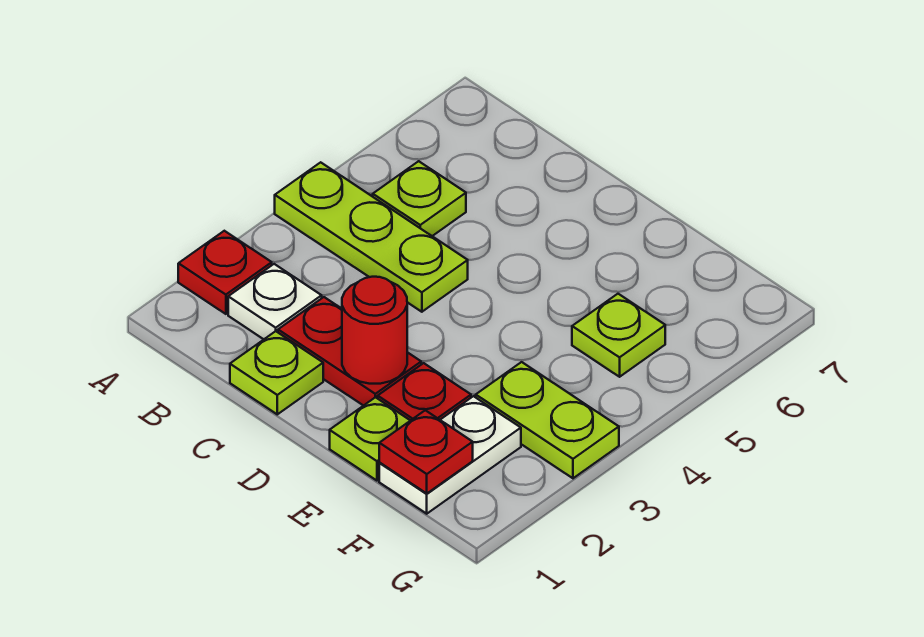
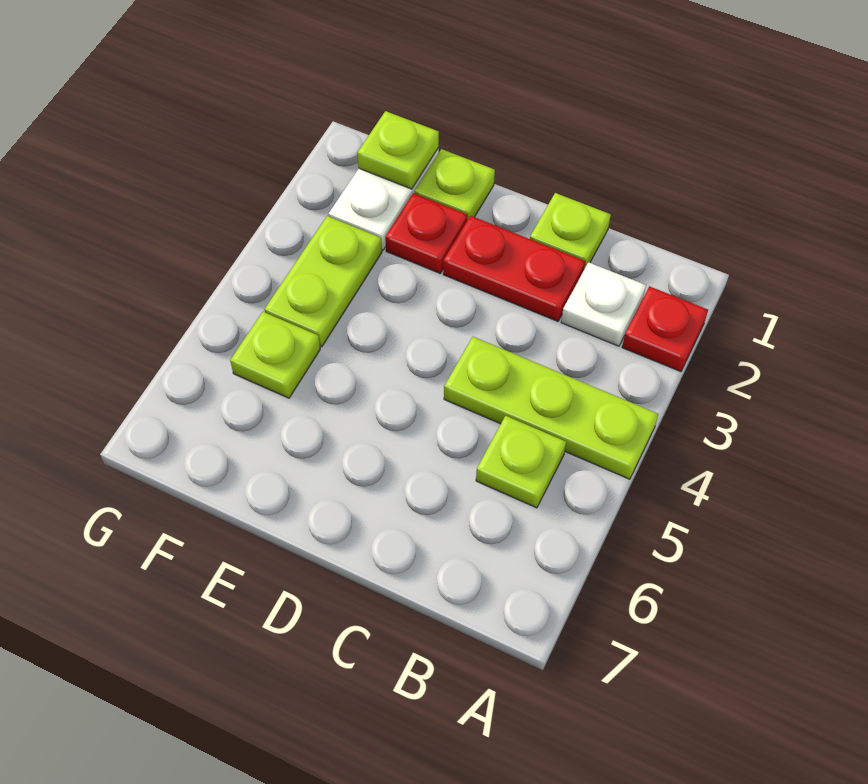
red 1x1 round brick [342,277,407,384] -> none
red 1x1 plate [379,410,473,493] -> lime 1x1 plate [357,111,439,189]
lime 1x2 plate [476,362,619,478] -> lime 1x2 plate turned to [264,216,382,347]

